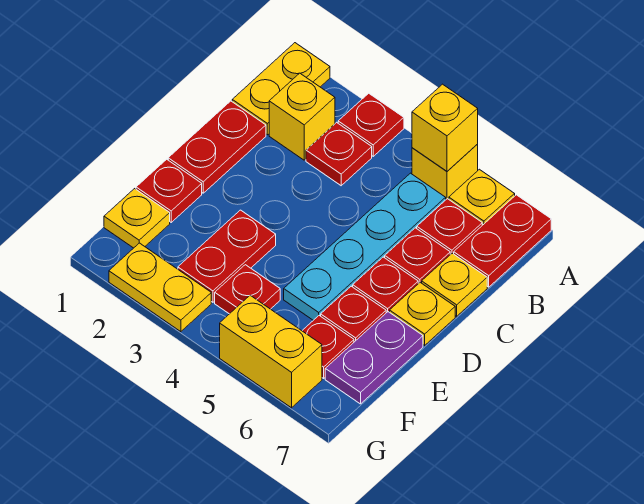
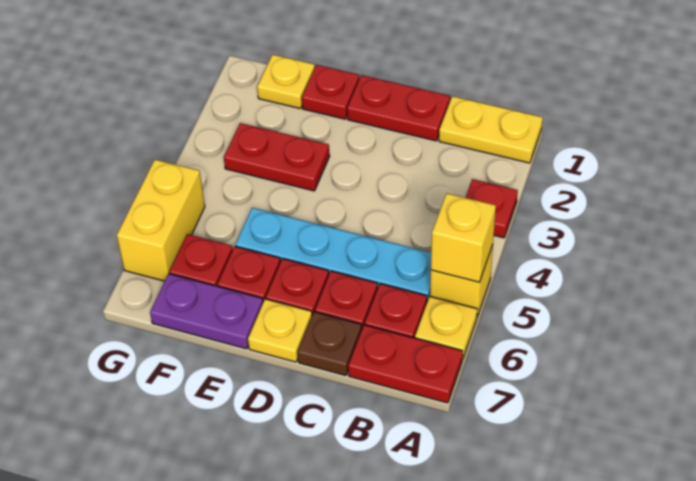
yellow 1x1 brick [269,73,335,160] -> none
red 1x1 plate [306,122,372,186] -> none
yellow 1x1 plate [422,253,487,316] -> brown 1x1 plate [298,312,362,376]
red 1x1 plate [215,265,280,314] -> none
yellow 1x2 plate [109,243,211,332] -> none

